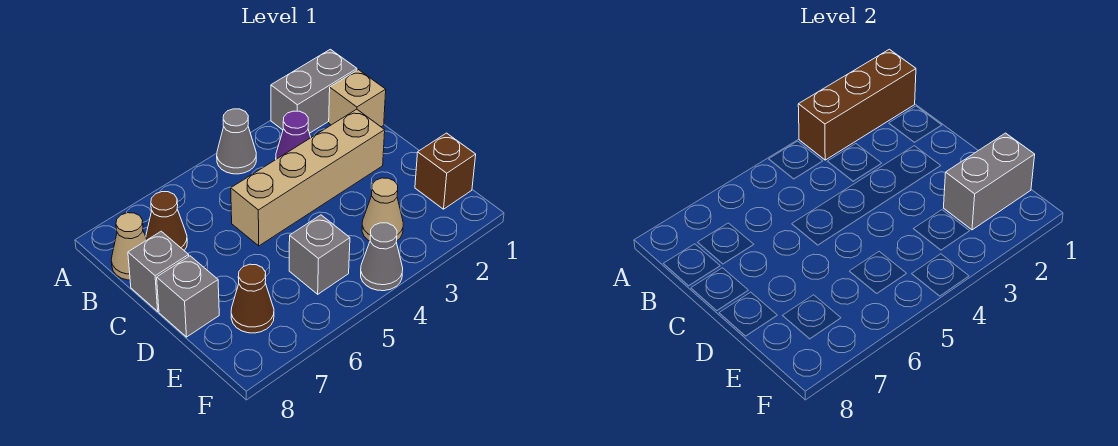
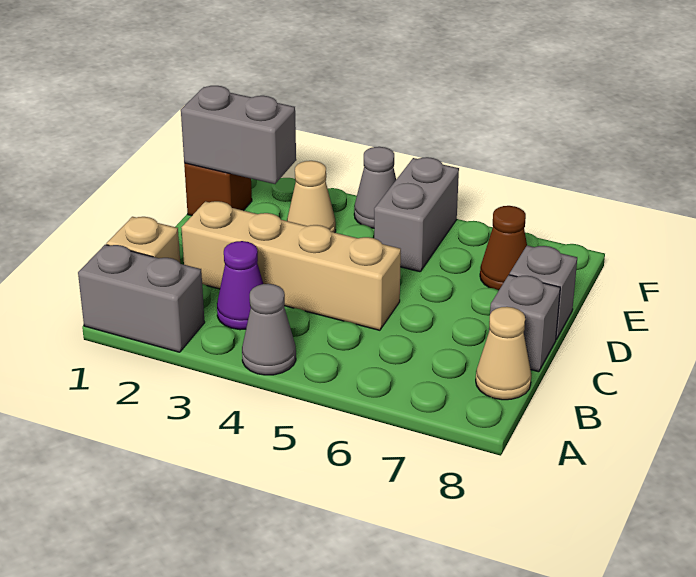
brown 1x3 brick [798,49,916,160] -> none
brown 1x1 cone [146,192,187,251] -> none
grey 1x1 brick [289,215,350,294] -> grey 1x2 brick [374,157,459,272]

